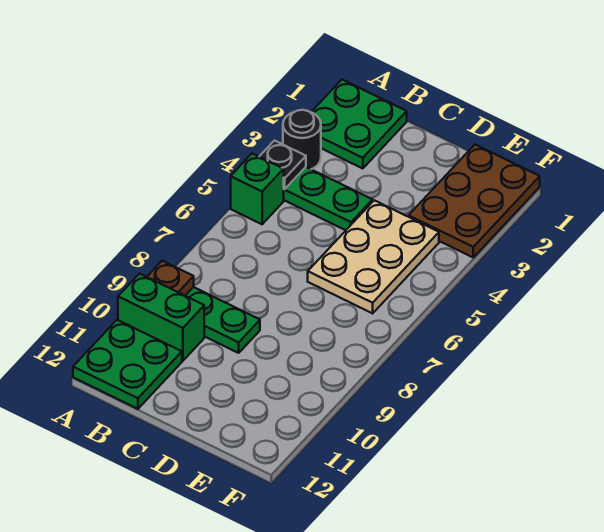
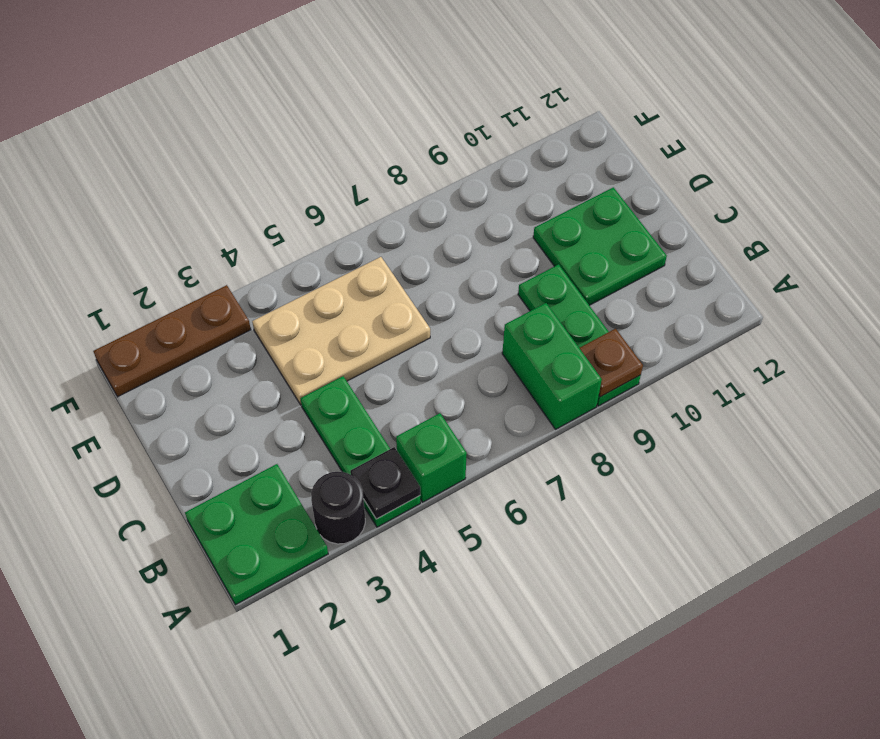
green 1x2 brick [118,274,204,361] -> green 1x2 brick moved to [502,303,602,429]
green 2x2 plate [73,320,182,409] -> green 2x2 plate moved to [533,187,667,305]
brown 2x3 plate [409,145,540,257] -> brown 1x3 plate [93,285,251,397]

